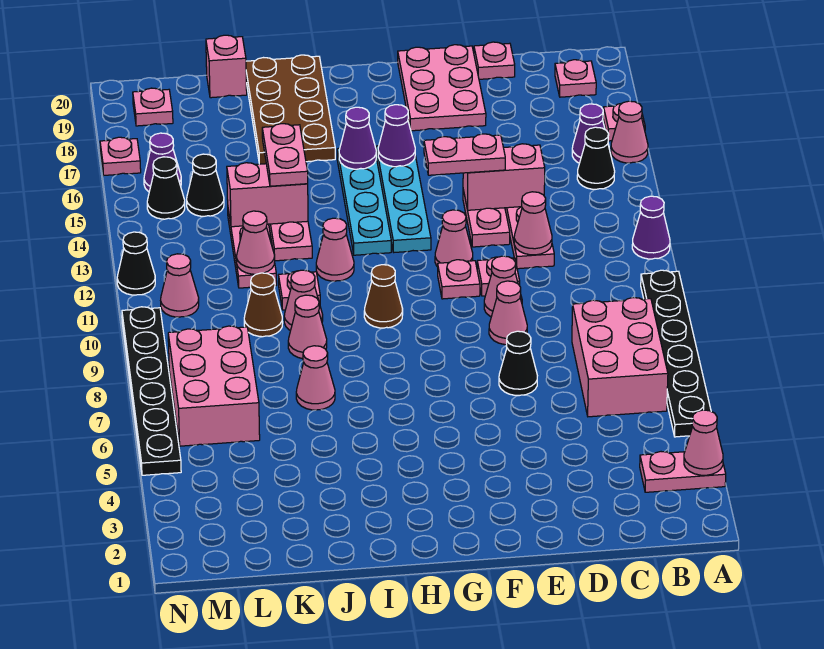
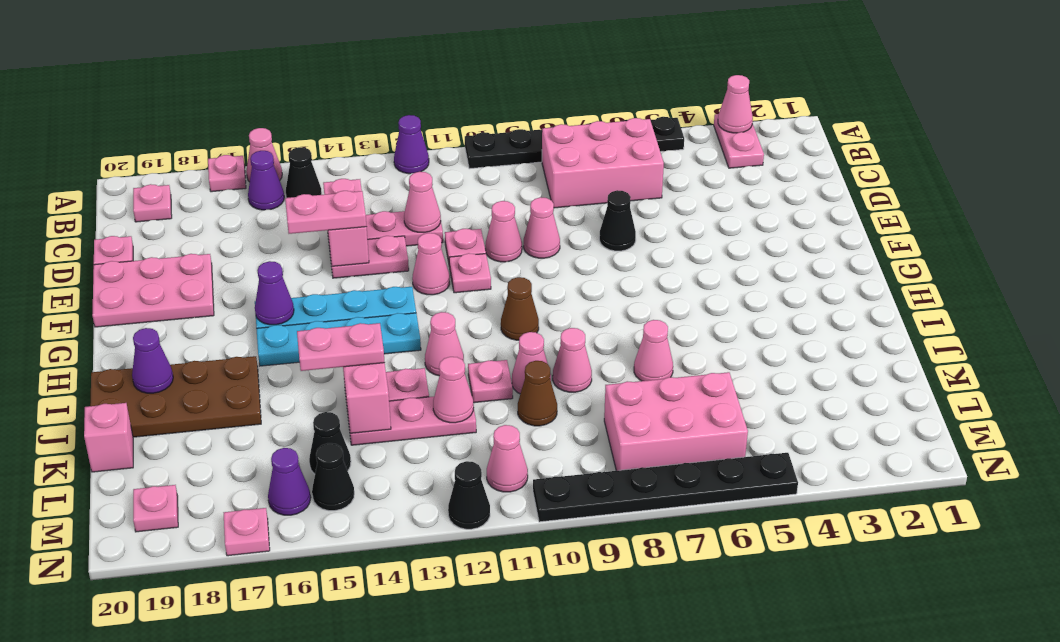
pink 1x2 plate [424,134,505,175] -> pink 1x2 plate turned to [285,191,366,234]
purple 1x1 cone [339,107,376,169] -> purple 1x1 cone moved to [132,328,173,393]

